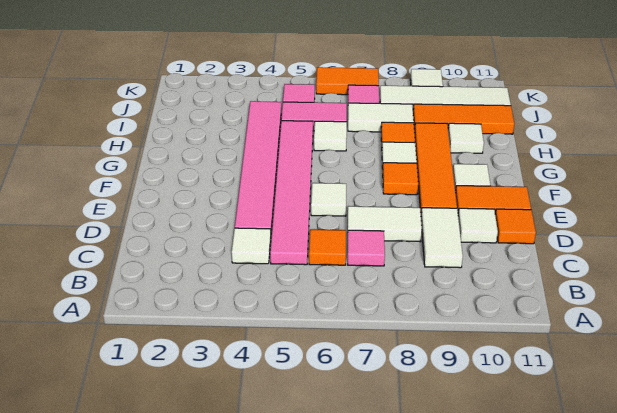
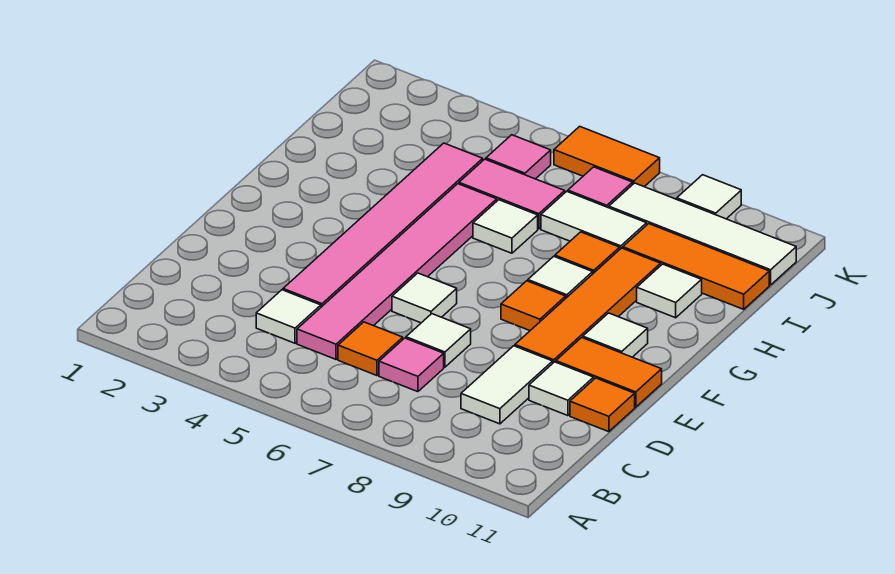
white 1x2 tile [348,206,422,242] -> white 1x1 tile [406,314,471,367]

